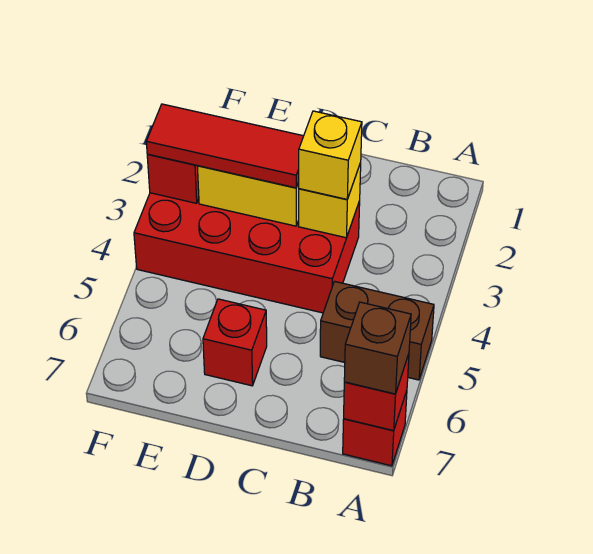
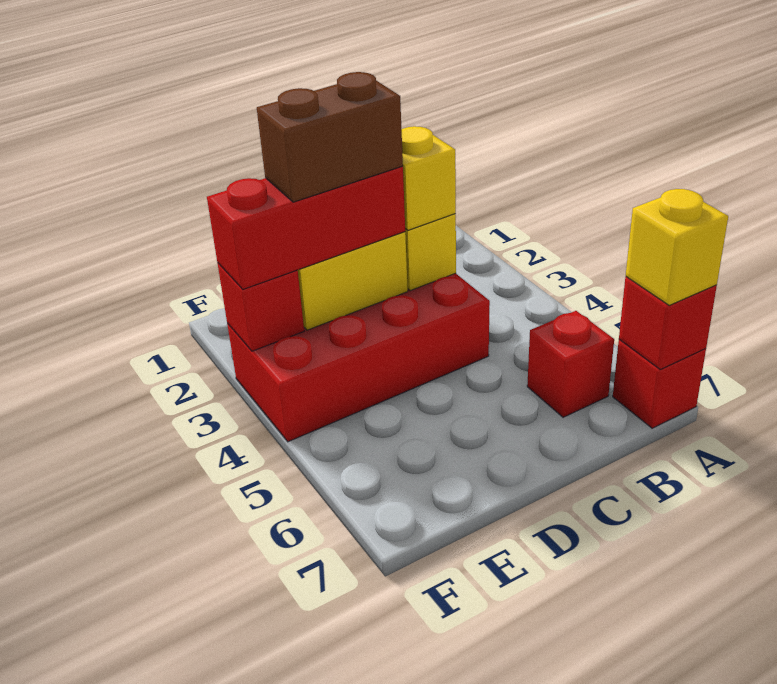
brown 1x2 brick [320,281,434,380] -> brown 1x2 brick moved to [257,72,403,202]
brown 1x1 brick [344,302,411,394] -> yellow 1x1 brick [626,189,728,305]
red 1x3 tile [146,104,303,188] -> red 1x3 brick [207,166,405,289]
red 1x1 brick [203,299,267,386] -> red 1x1 brick moved to [527,311,614,417]

